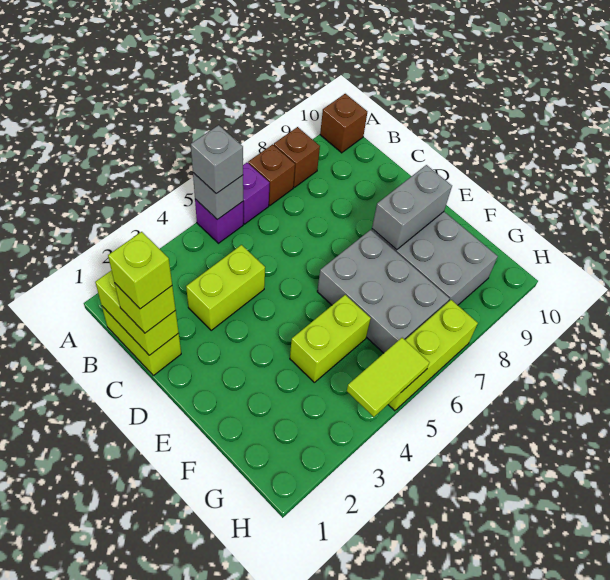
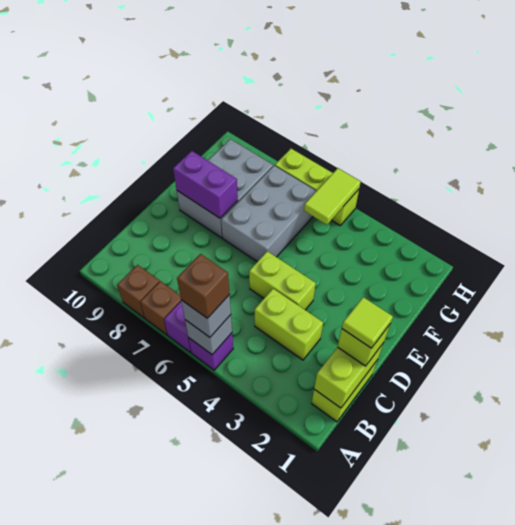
brown 1x1 brick [320,94,367,153] -> brown 1x1 brick moved to [177,254,229,318]
lime 1x1 brick [108,232,172,309] -> lime 1x1 tile [342,297,393,348]
grey 1x2 brick [372,165,452,250] -> purple 1x2 brick [173,151,238,218]
lime 1x2 brick [290,295,371,382] -> lime 1x2 brick moved to [249,251,316,310]
lime 1x2 tile [347,338,429,417] -> lime 1x2 tile turned to [304,168,361,225]

